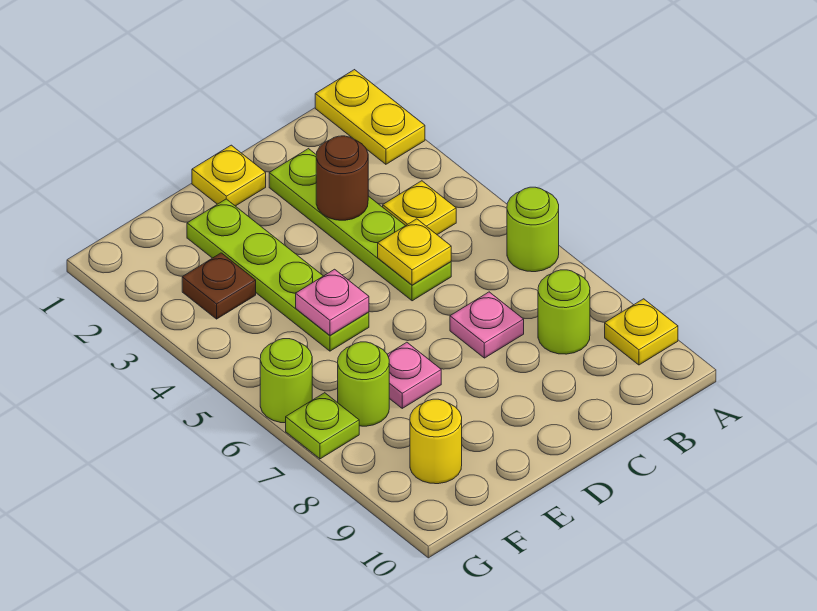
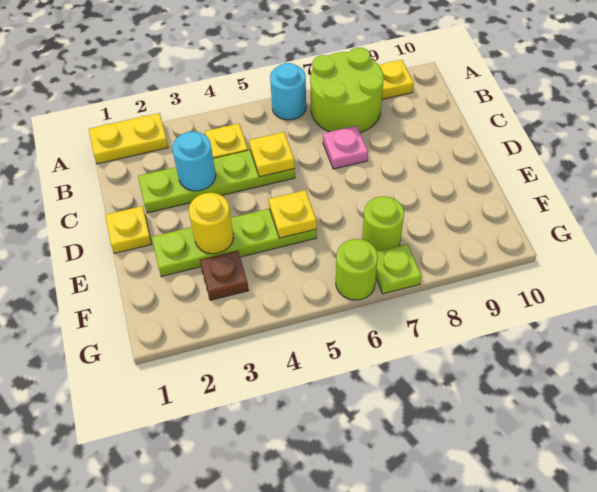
lime 1x1 round brick [507,187,559,272] -> cyan 1x1 round brick [270,63,306,120]
lime 1x1 round brick [538,270,590,354] -> lime 2x2 round brick [310,48,384,133]
brown 1x1 round brick [316,136,368,220] -> cyan 1x1 round brick [172,132,216,191]
pink 1x1 plate [296,269,369,335] -> yellow 1x1 plate [269,190,317,238]
pink 1x1 plate [387,342,441,408] -> none
yellow 1x1 round brick [410,399,462,484] -> yellow 1x1 round brick moved to [189,193,234,254]

